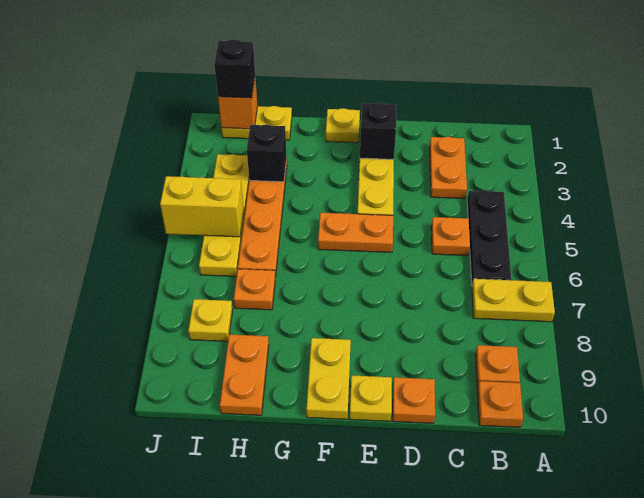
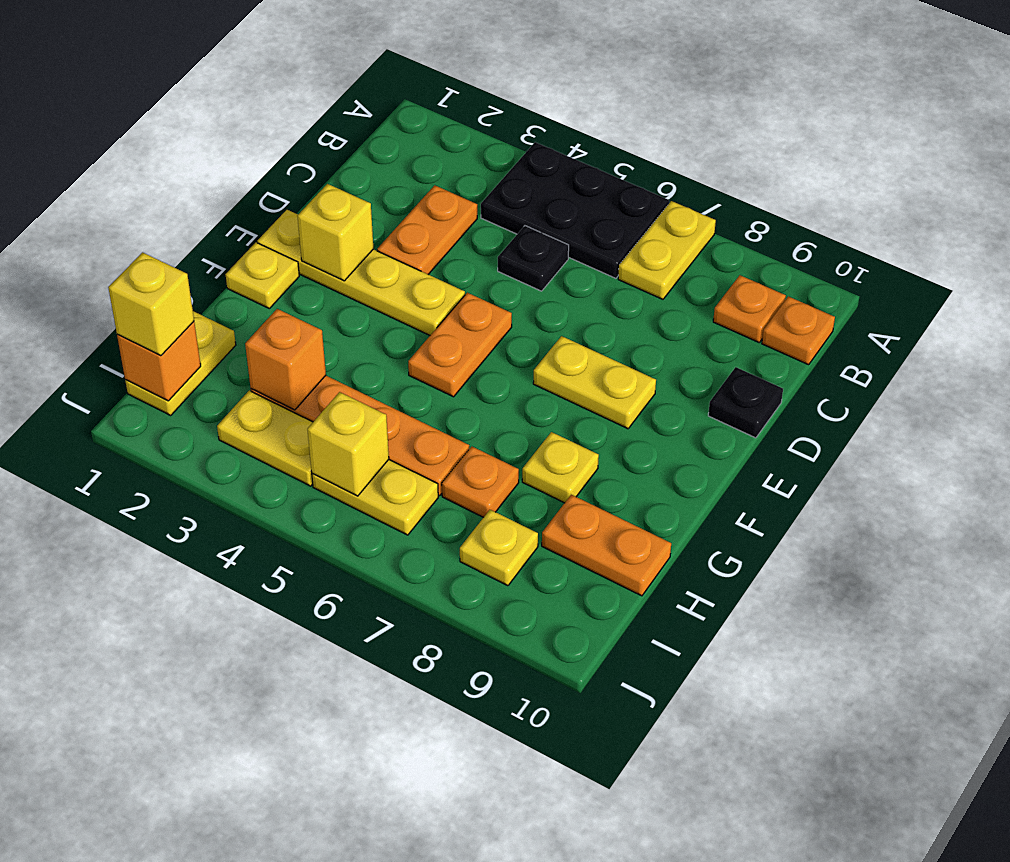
black 1x3 plate [467,191,511,285] -> black 2x3 plate [481,142,669,278]
orange 1x2 plate [430,137,467,199] -> orange 1x2 plate turned to [377,185,477,274]
orange 1x1 plate [431,217,470,256] -> black 1x1 plate [498,226,569,291]
orange 1x1 plate [393,377,435,423] -> black 1x1 plate [708,367,783,438]
black 1x1 brick [360,103,396,159] -> yellow 1x1 brick [297,184,374,281]
yellow 1x1 plate [350,375,392,421] -> yellow 1x1 plate moved to [522,432,599,503]
yellow 1x2 plate [306,338,351,419] -> yellow 1x2 plate moved to [533,336,656,429]
black 1x1 brick [247,124,286,182] -> orange 1x1 brick [245,309,326,410]
black 1x1 brick [214,39,255,98] -> yellow 1x1 brick [108,252,194,356]
yellow 1x2 brick [160,176,244,237] -> yellow 1x1 brick [307,392,389,496]

